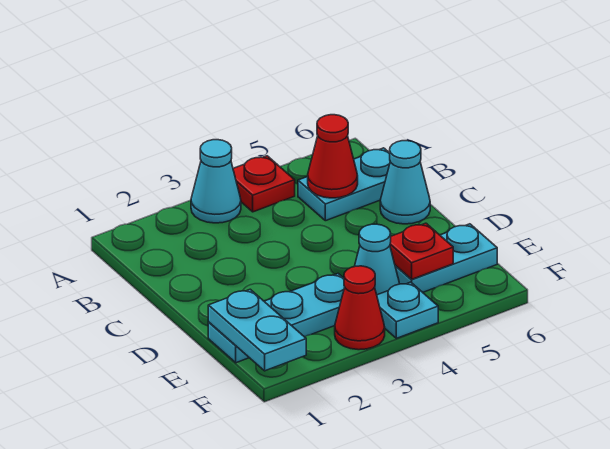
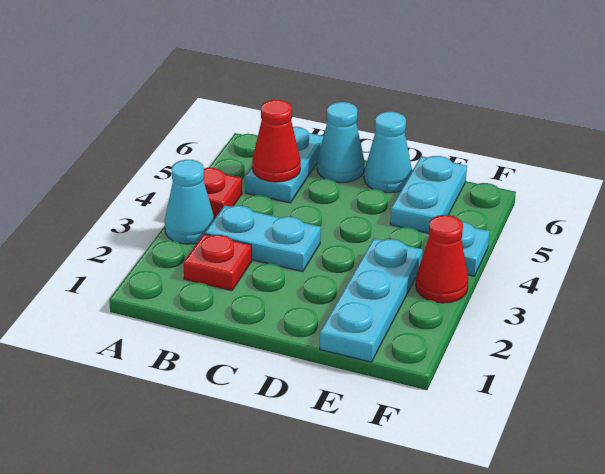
cyan 1x2 plate [208,289,306,371] -> cyan 1x2 plate moved to [205,205,321,272]
cyan 1x1 cone [354,224,399,295] -> cyan 1x1 cone moved to [364,112,412,193]
red 1x1 plate [390,223,453,279] -> red 1x1 plate moved to [183,234,252,291]

